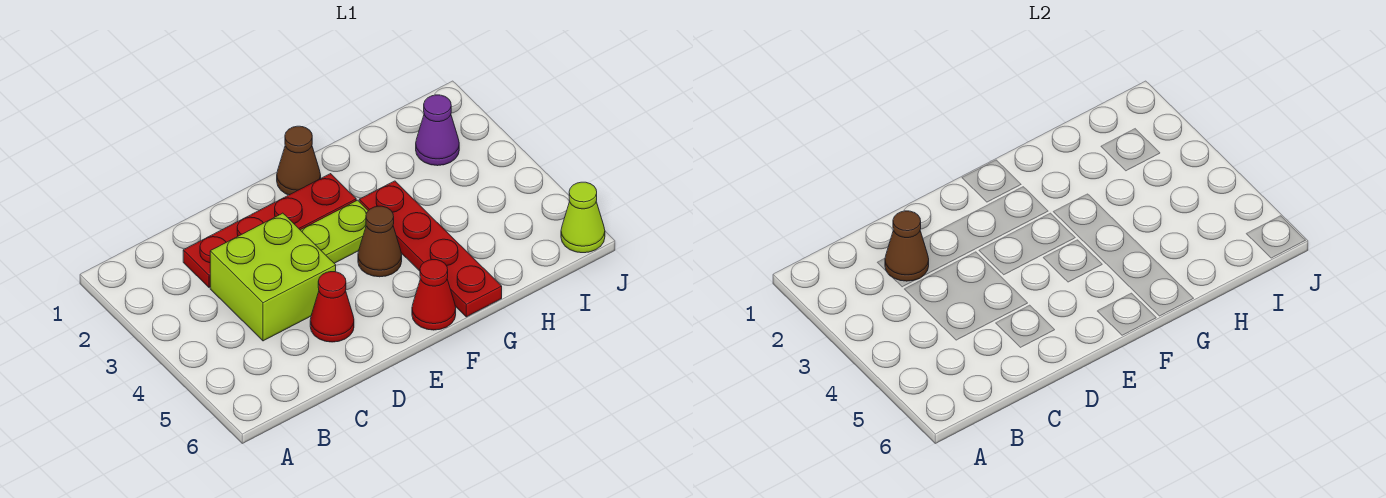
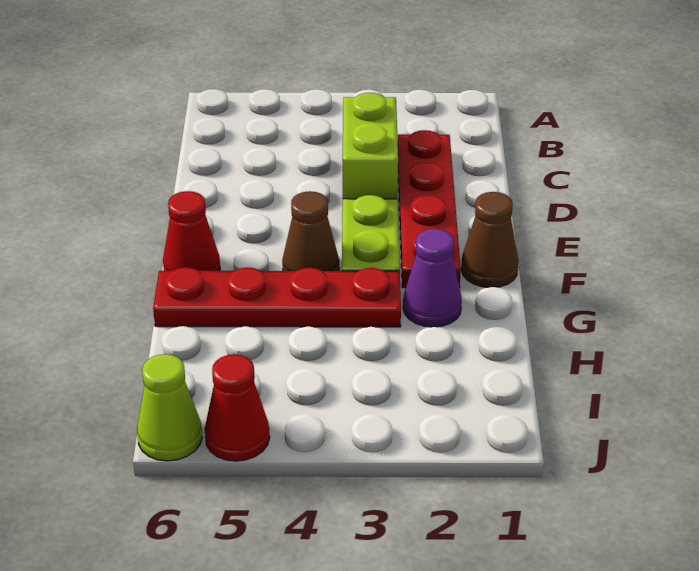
brown 1x1 cone [885,211,929,281] -> none
lime 2x2 brick [210,213,336,341] -> lime 1x2 brick [343,93,398,199]
red 1x1 cone [310,272,354,342] -> red 1x1 cone moved to [205,354,270,461]
purple 1x1 cone [416,95,459,166] -> purple 1x1 cone moved to [403,229,462,327]

